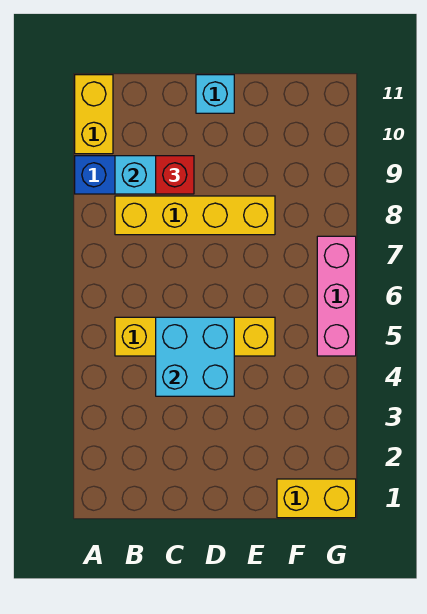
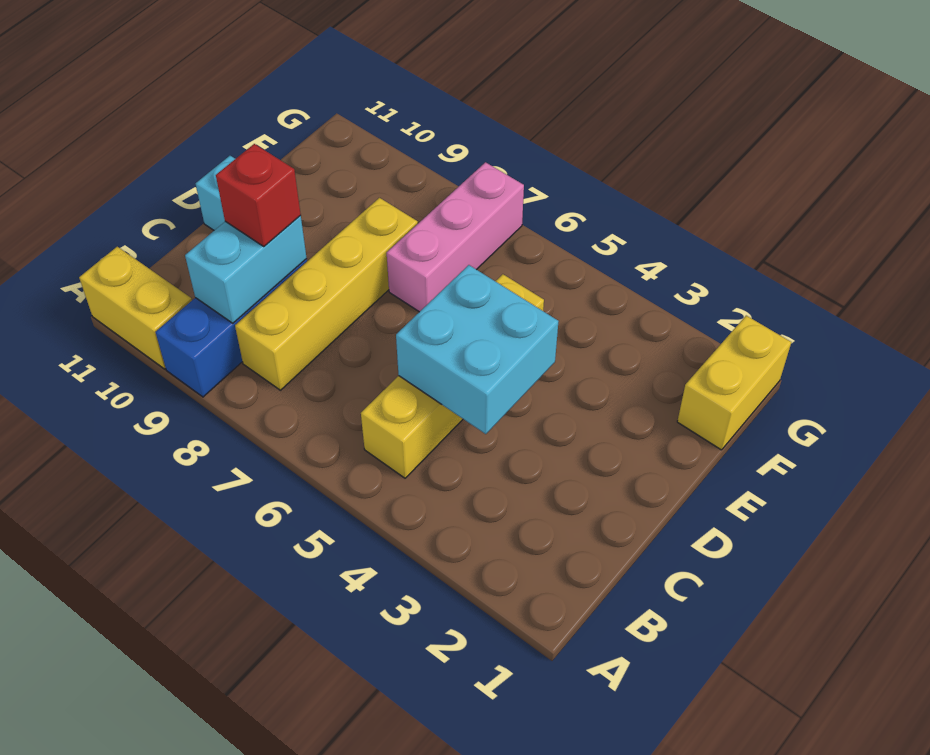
pink 1x3 brick [317,236,356,356] -> pink 1x3 brick turned to [387,162,524,312]

